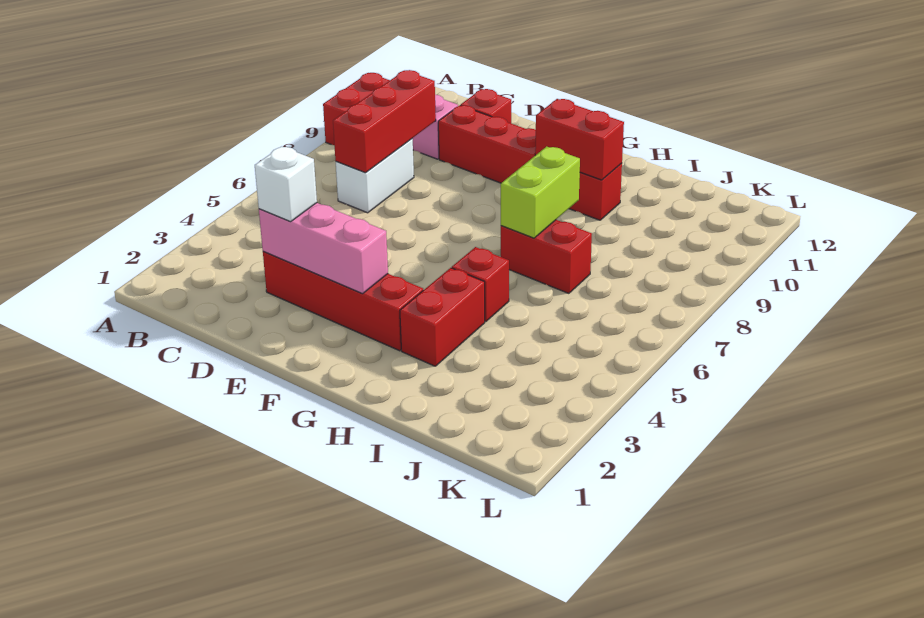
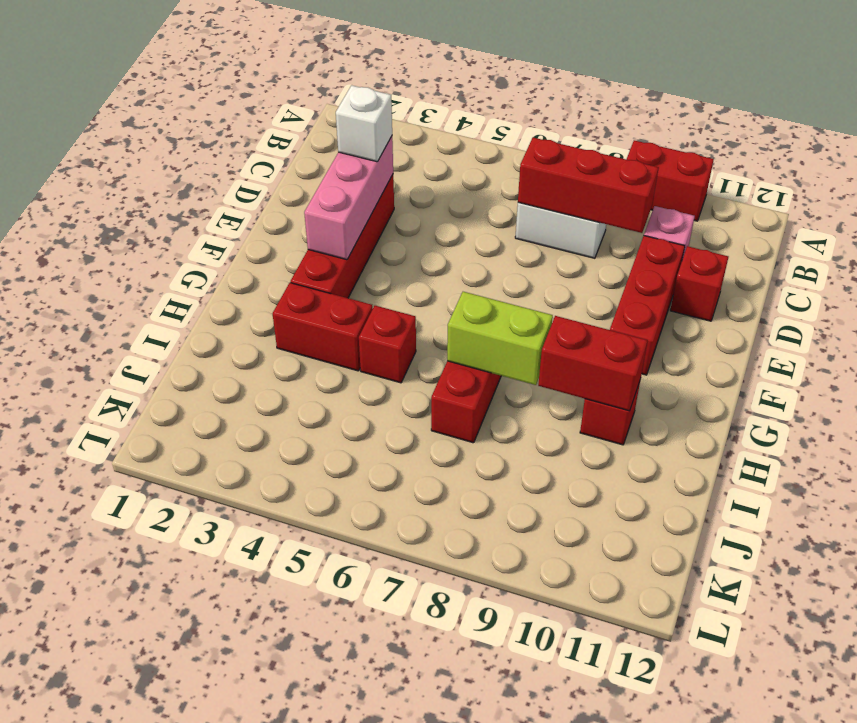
red 1x2 brick [535,99,624,180] -> red 1x2 brick turned to [538,316,648,411]

